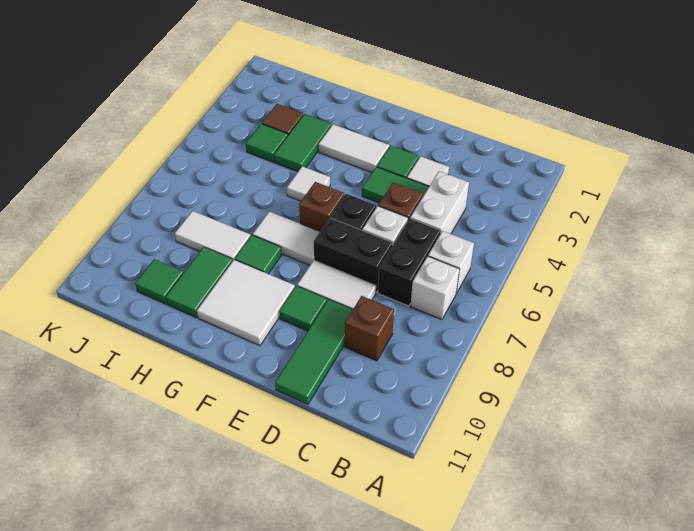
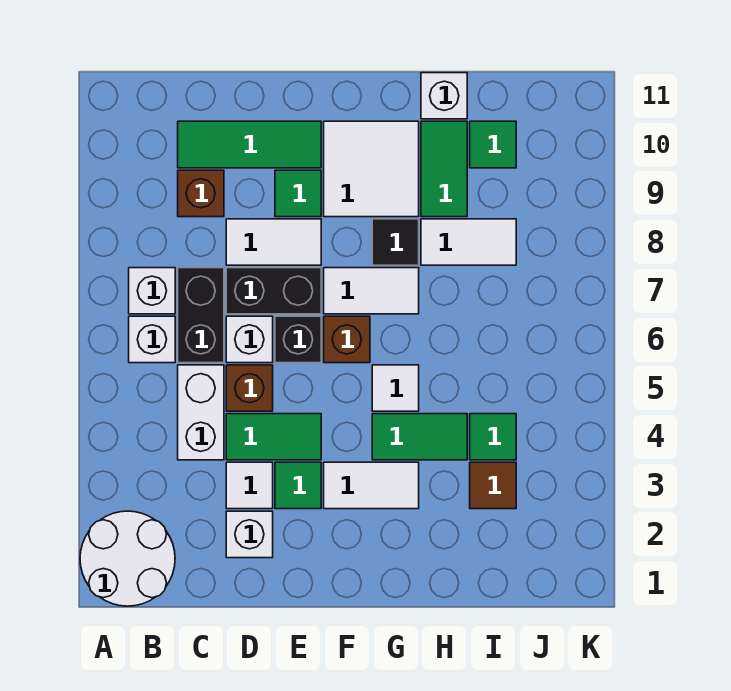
none -> white 2x2 round brick [80,511,175,606]
none -> white 1x1 brick [226,511,273,558]
green 1x3 tile [275,299,353,404] -> green 1x3 tile turned to [178,121,321,168]
green 1x1 tile [235,235,281,274] -> black 1x1 tile [372,219,419,265]
green 1x2 tile [274,114,332,172] -> green 1x2 tile turned to [372,414,467,460]
none -> white 1x1 brick [421,73,467,119]

